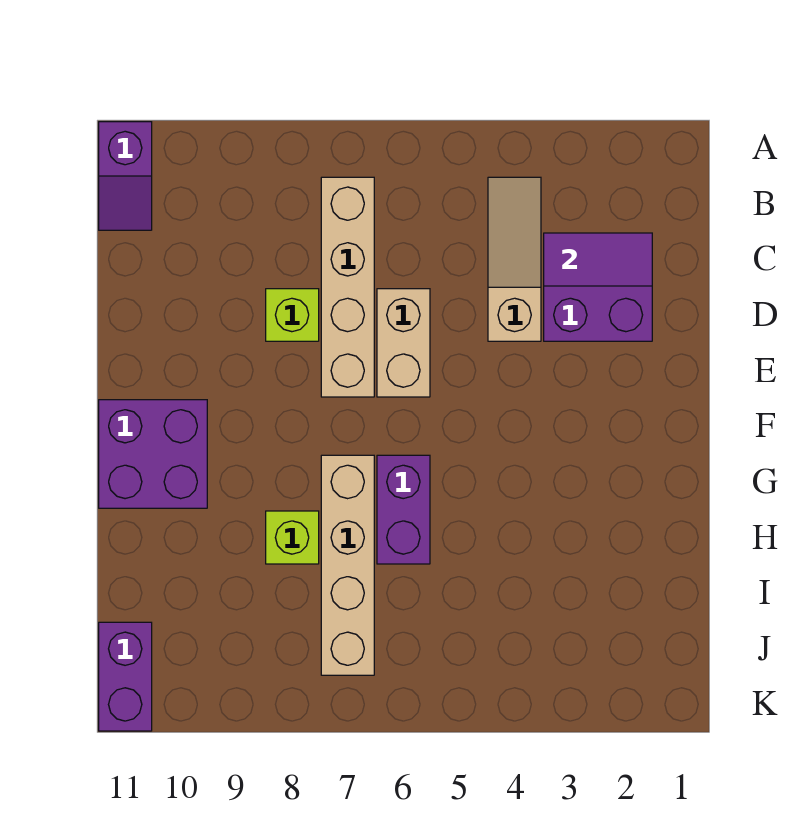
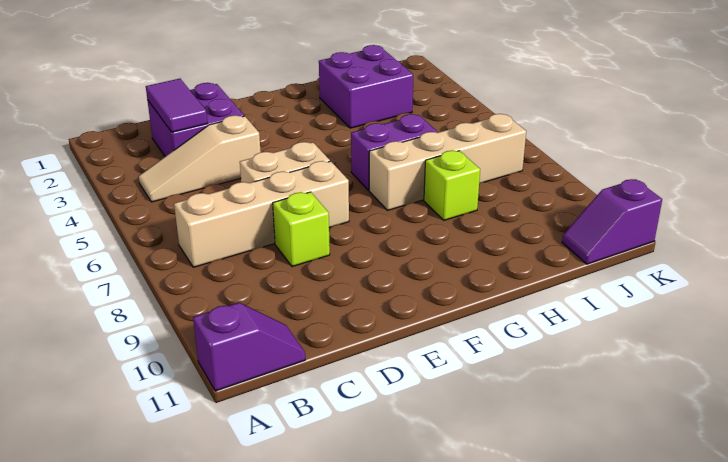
purple 2x2 brick [99,400,207,508] -> purple 2x2 brick moved to [319,45,413,128]
purple 1x2 brick [99,622,152,731] -> purple 1x2 slope [562,179,662,264]

